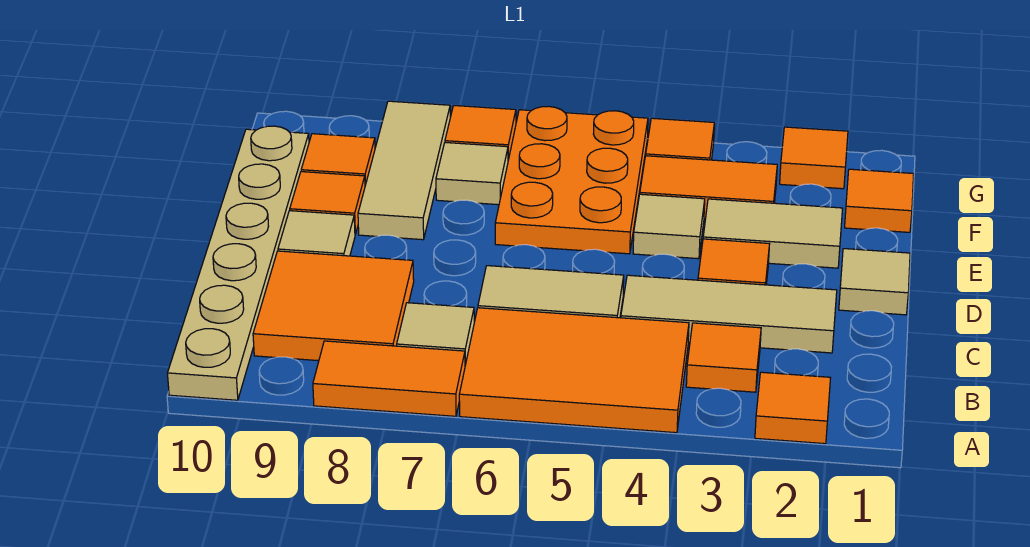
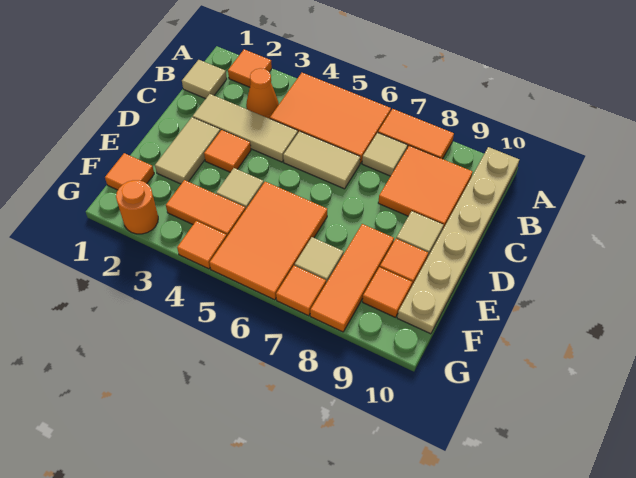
orange 1x1 tile [686,323,761,392] -> orange 1x1 cone [246,68,279,119]
tan 1x1 tile [839,249,910,315] -> tan 1x1 tile moved to [182,60,227,99]
tan 1x2 tile [703,199,843,268] -> tan 1x2 tile turned to [155,117,220,184]
orange 2x3 plate [495,107,648,254] -> orange 2x3 tile [210,182,327,300]
tan 1x3 tile [358,101,450,240] -> orange 1x3 tile [310,224,394,332]
orange 1x1 tile [780,127,848,189] -> orange 1x1 round brick [116,180,158,234]

